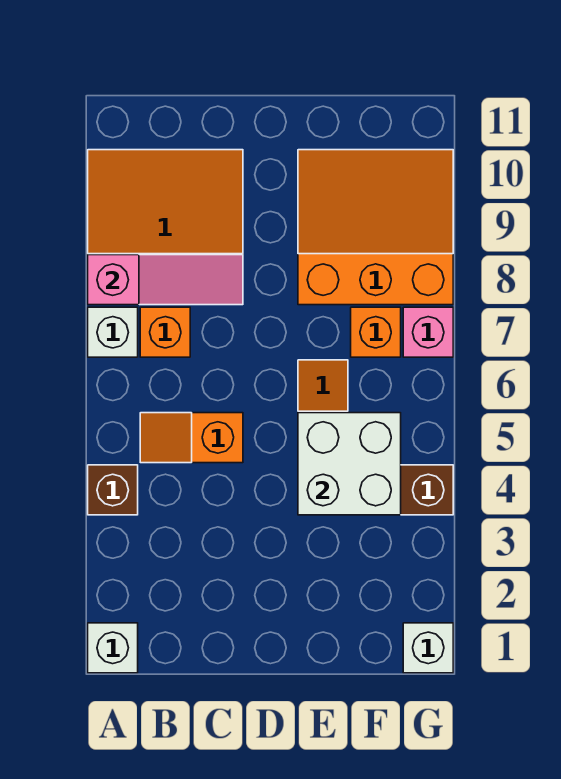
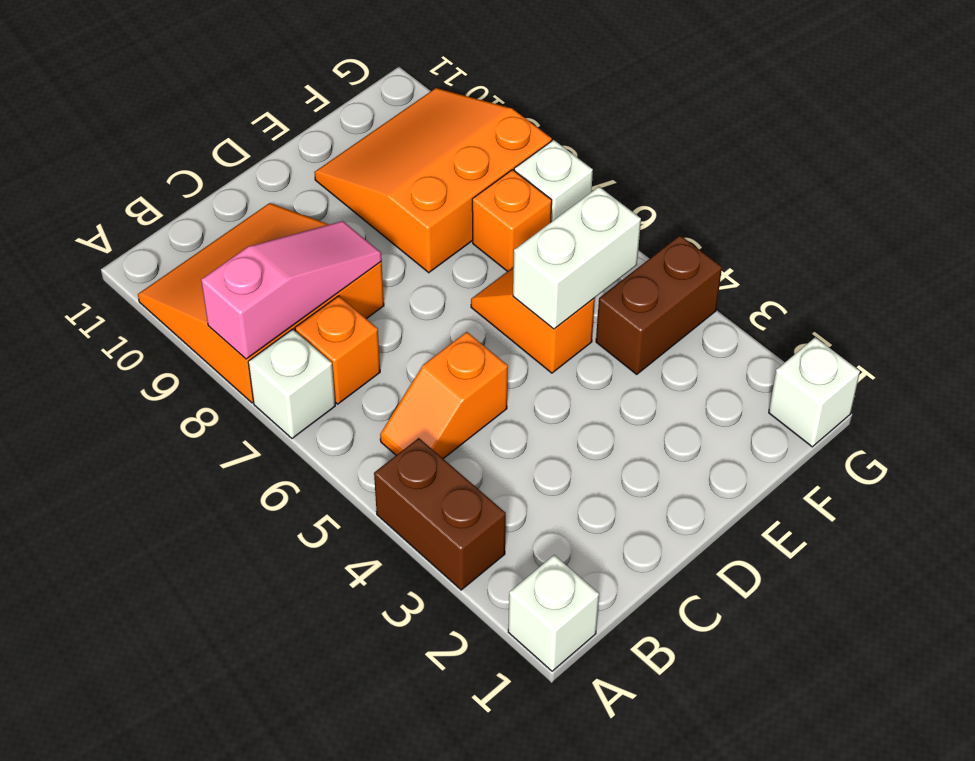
brown 1x1 brick [88,465,138,515] -> brown 1x2 brick [374,438,506,590]
white 2x2 brick [298,413,401,515] -> white 1x2 brick [513,187,641,329]
pink 1x1 brick [403,307,453,357] -> white 1x1 brick [514,140,593,222]

